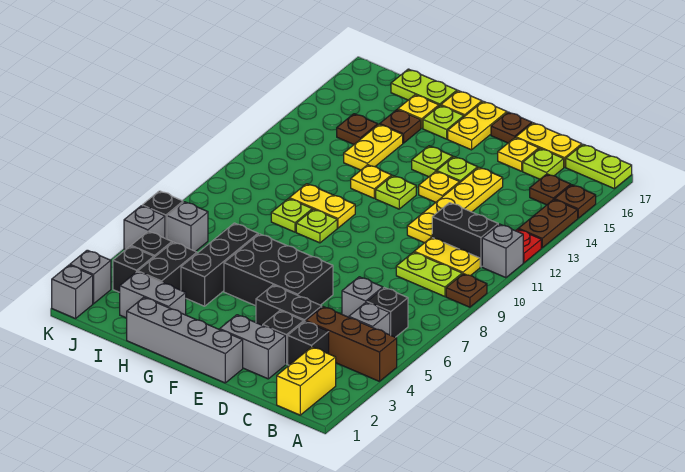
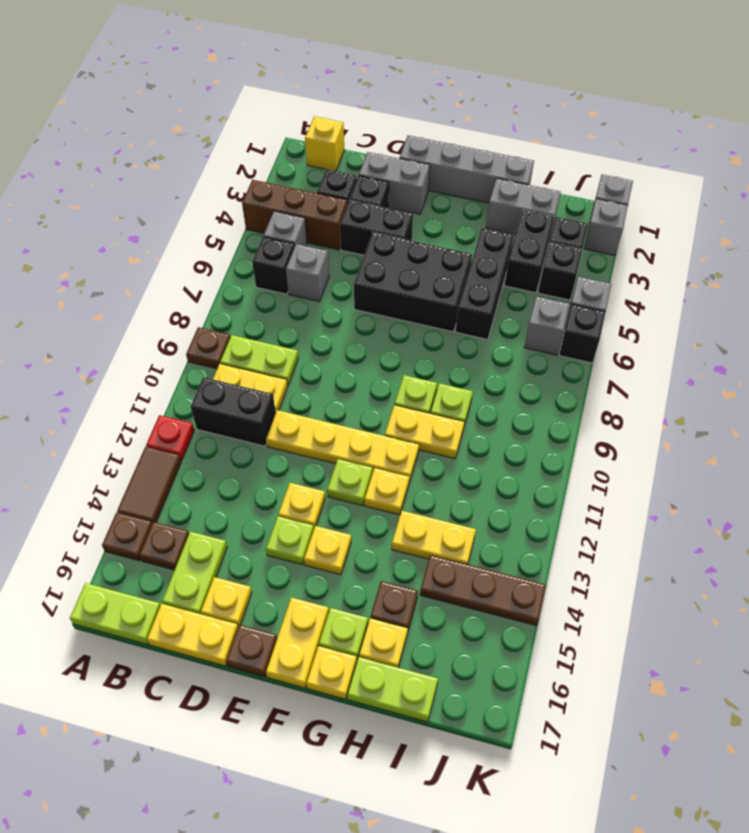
grey 1x1 brick [482,224,523,278] -> none
brown 1x2 plate [518,200,578,248] -> brown 1x2 tile [117,447,181,523]
yellow 1x2 brick [277,347,336,415] -> yellow 1x1 brick [305,116,344,171]
lime 1x1 plate [523,148,564,179] -> lime 1x2 plate [162,532,227,614]
yellow 1x4 plate [407,167,503,243] -> yellow 1x4 plate turned to [266,410,419,482]
lime 1x1 plate [412,146,453,177] -> yellow 1x1 plate [304,526,351,575]
yellow 1x2 plate [344,124,403,170] -> yellow 1x2 plate turned to [392,511,476,564]
brown 1x1 plate [337,114,378,144] -> brown 1x3 plate [420,555,546,626]

